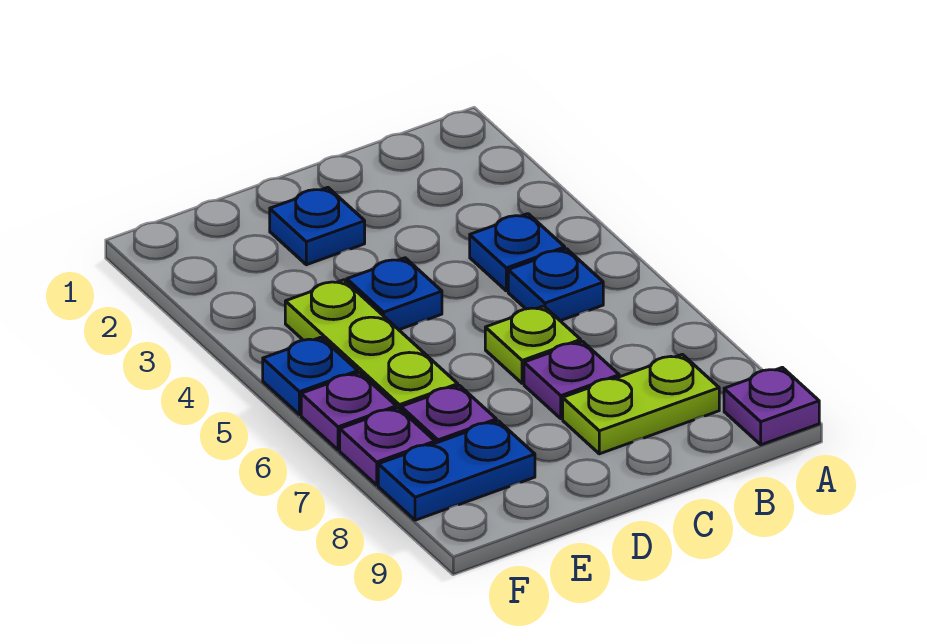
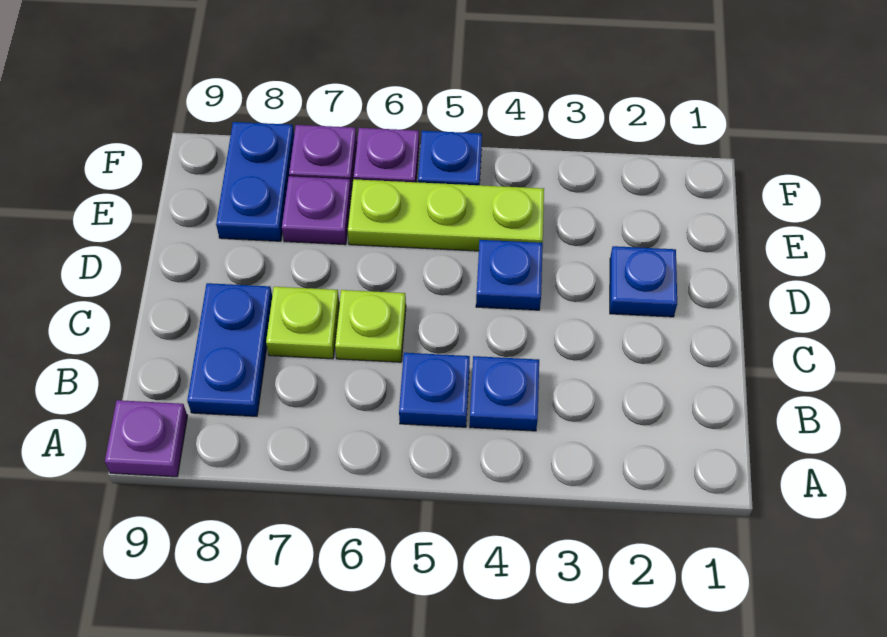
lime 1x2 plate [563,354,719,454] -> blue 1x2 plate [187,283,272,416]
purple 1x1 plate [524,341,619,419] -> lime 1x1 plate [266,287,339,359]

